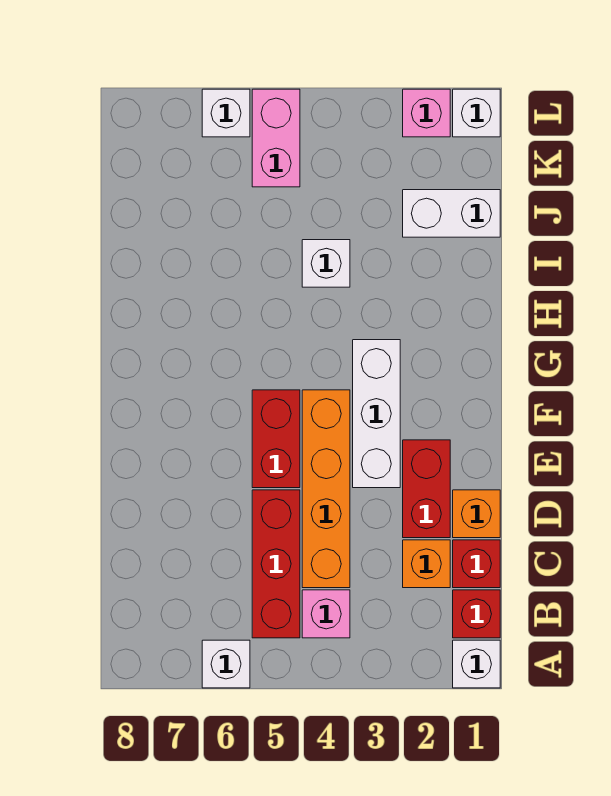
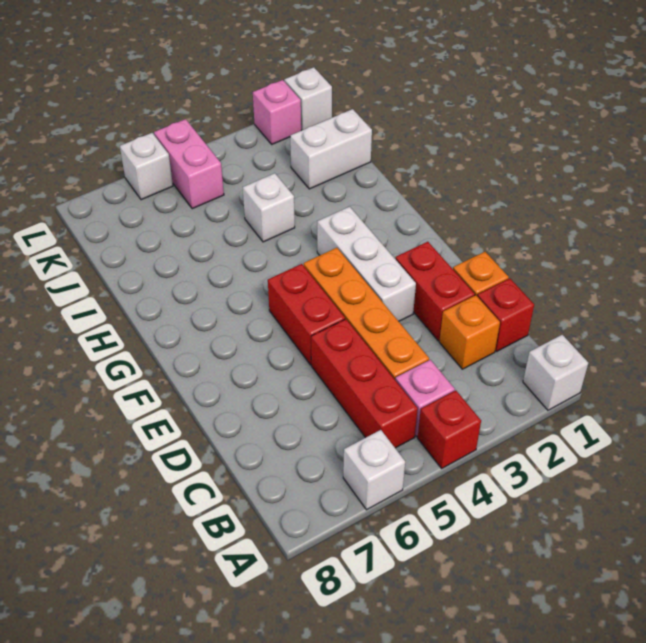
red 1x1 brick [453,590,500,638] -> red 1x1 brick moved to [418,391,481,468]

